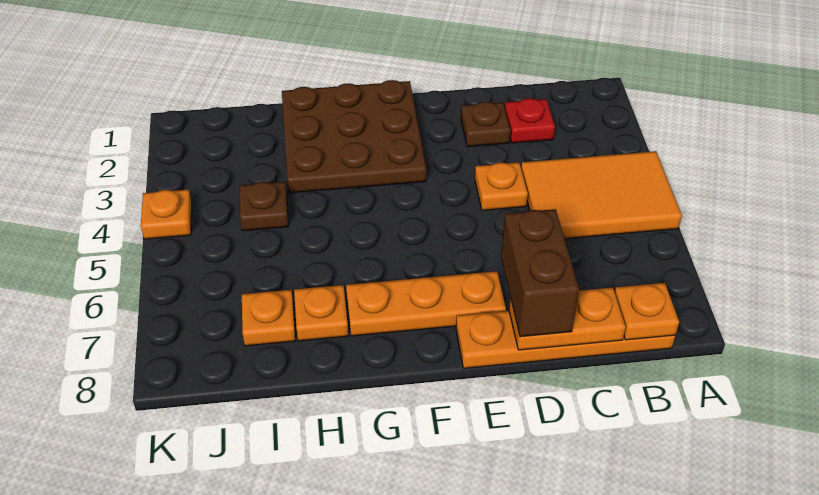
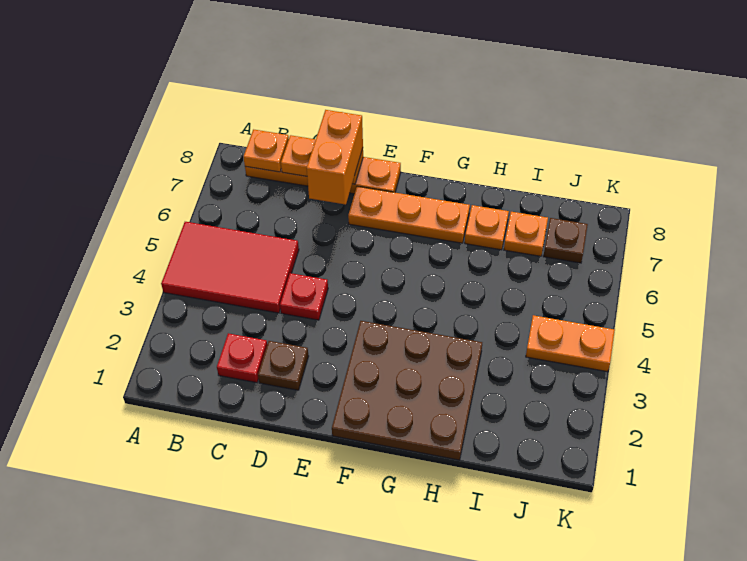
orange 2x3 tile [521,151,682,239] -> red 2x3 tile [161,222,299,313]
orange 1x1 plate [475,162,528,210] -> red 1x1 plate [280,273,328,320]
brown 1x2 brick [501,209,579,337] -> orange 1x2 brick [307,110,363,204]
brown 1x1 plate [240,182,288,231] -> brown 1x1 plate moved to [543,218,588,263]
orange 1x1 plate [141,189,192,239] -> orange 1x2 plate [526,315,615,372]

